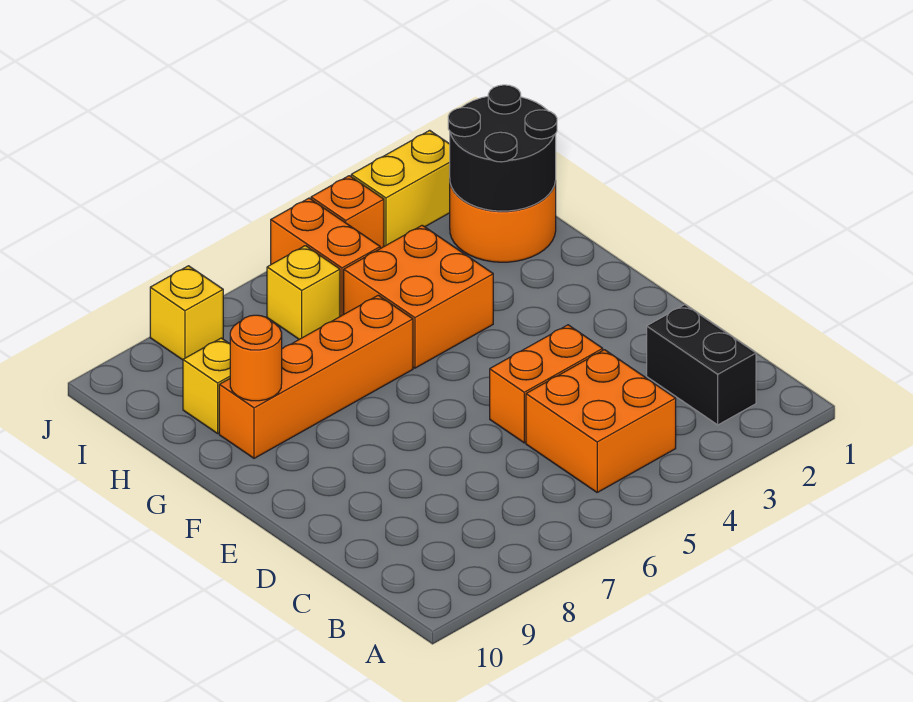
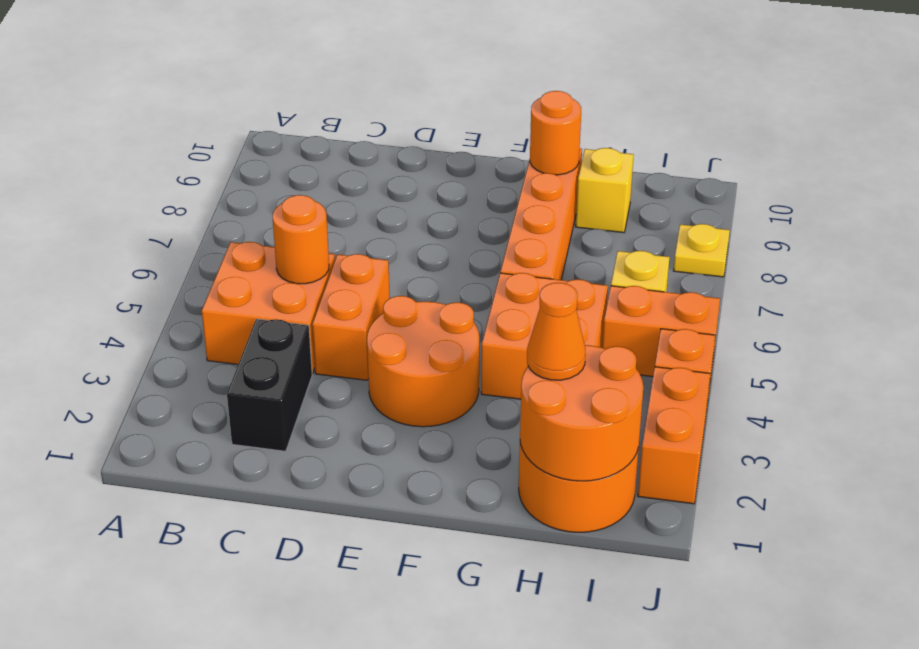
black 1x2 brick [647,305,756,425] -> black 1x2 brick turned to [227,319,312,451]
none -> orange 1x1 round brick [273,195,329,284]
none -> orange 2x2 round brick [367,296,479,427]
black 2x2 round brick [448,85,557,211] -> orange 2x2 round brick [520,345,643,481]
none -> orange 1x1 cone [527,283,586,380]
yellow 1x2 brick [351,130,450,246] -> orange 1x2 brick [638,367,710,504]
yellow 1x1 brick [150,266,223,360] -> yellow 1x1 plate [674,224,730,277]

